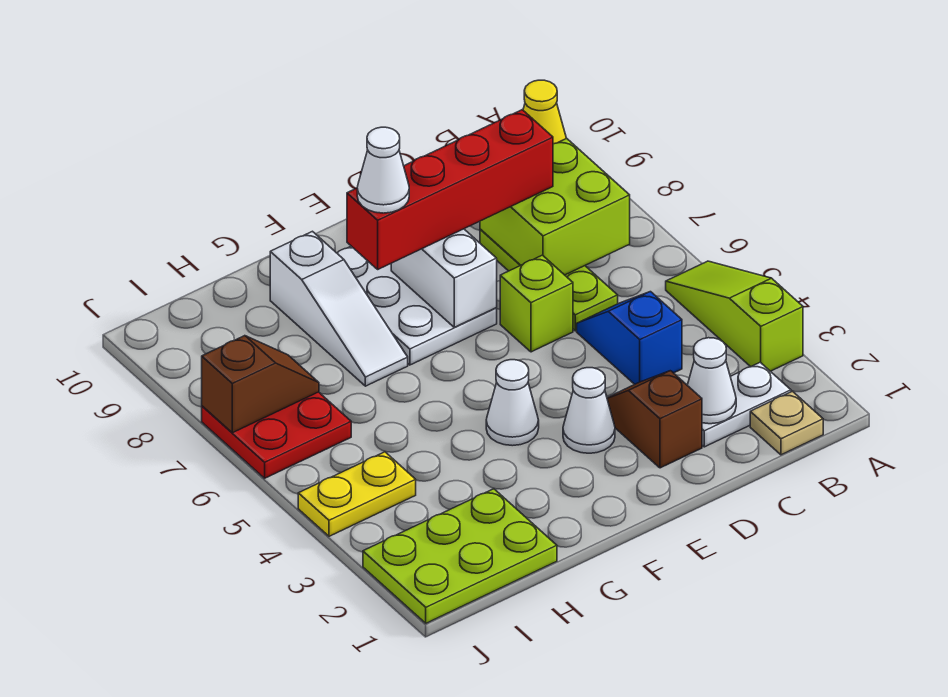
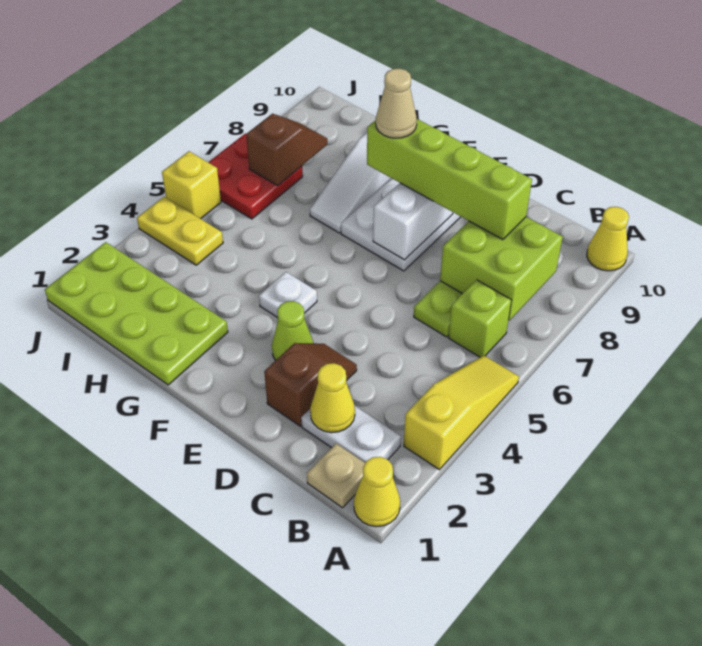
none -> yellow 1x1 cone [354,457,400,527]
lime 1x3 slope [666,261,803,371] -> yellow 1x3 slope [404,355,519,470]
white 1x1 cone [687,338,736,424] -> yellow 1x1 cone [310,363,355,433]
blue 1x2 slope [577,292,682,384] -> none
red 1x4 brick [347,110,553,269] -> lime 1x4 brick [367,119,532,240]
lime 1x1 brick [500,255,573,352] -> lime 1x1 brick moved to [448,280,511,357]
white 1x1 cone [563,368,615,453] -> lime 1x1 cone [272,301,313,360]
white 1x1 cone [486,360,539,446] -> white 1x1 plate [259,272,317,318]
white 1x1 cone [357,127,409,213] -> tan 1x1 cone [376,69,417,138]
lime 2x3 plate [363,489,557,623] -> lime 2x4 plate [45,242,228,385]
brown 1x2 slope [202,336,319,433] -> brown 1x2 slope turned to [246,114,327,186]
none -> yellow 1x1 brick [162,151,221,219]

